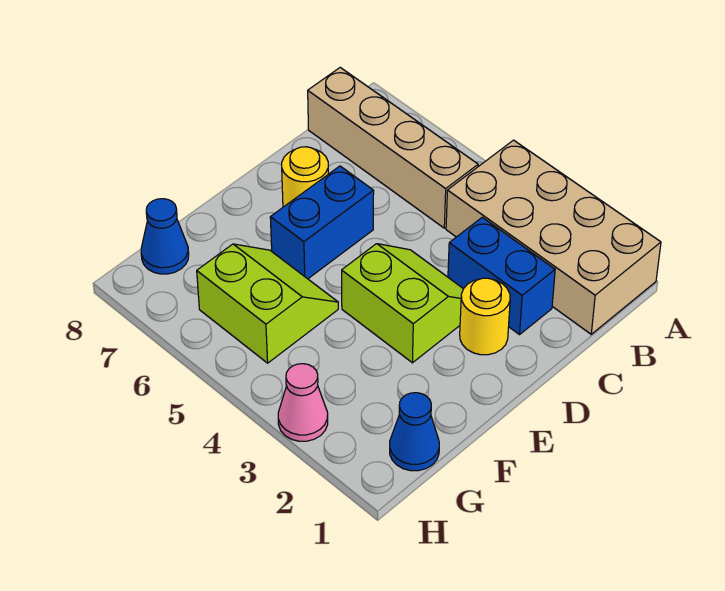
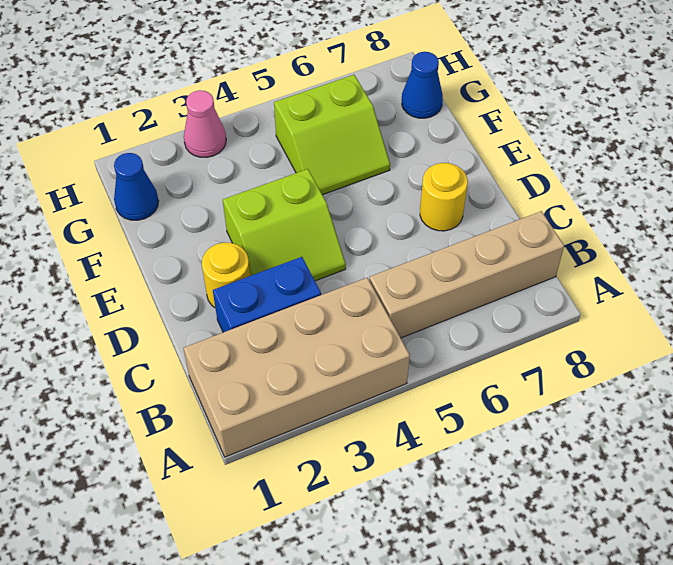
blue 1x2 brick [270,166,374,279] -> none

